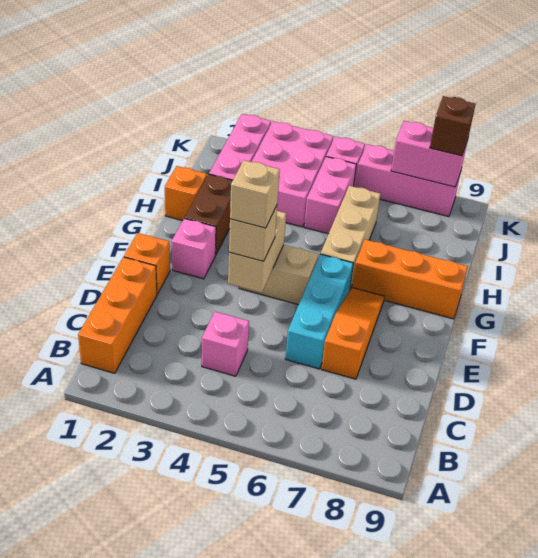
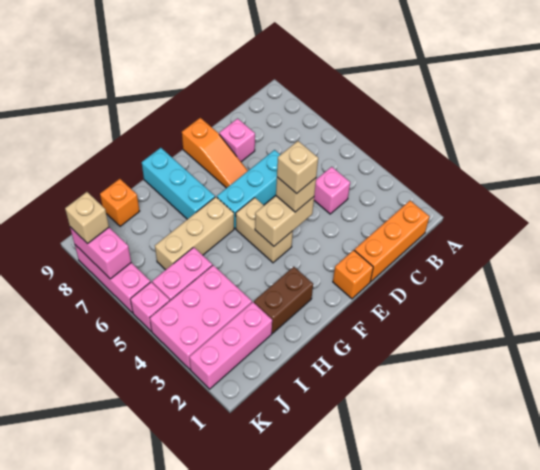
orange 1x3 slope [322,288,384,379] -> orange 1x3 slope turned to [182,118,248,188]
pink 1x1 brick [172,218,216,279] -> pink 1x1 brick moved to [219,119,255,162]
orange 1x3 brick [352,240,468,319] -> cyan 1x3 brick [142,148,215,219]
orange 1x1 brick [165,166,207,221] -> orange 1x1 brick moved to [100,179,140,226]
brown 1x1 brick [430,96,475,156] -> tan 1x1 brick [65,192,109,244]

